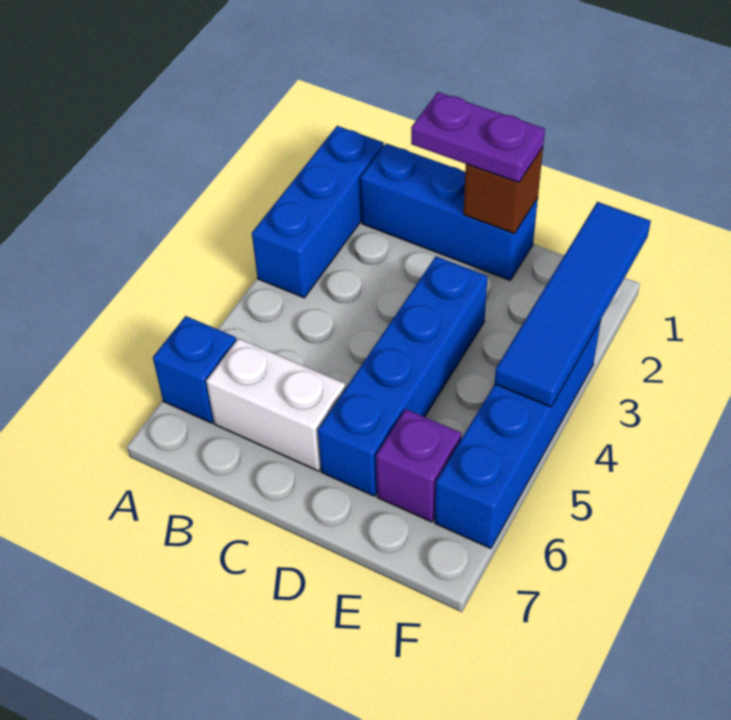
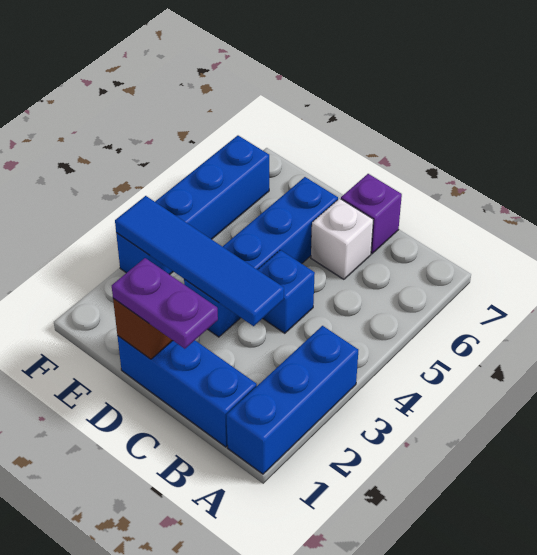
blue 1x1 brick [153,316,236,423] -> blue 1x1 brick moved to [258,250,315,333]
white 1x2 brick [206,338,346,471] -> white 1x1 brick [311,198,373,279]
purple 1x1 brick [376,409,462,522] -> purple 1x1 brick moved to [341,174,402,254]
blue 1x4 tile [495,202,651,407] -> blue 1x4 tile turned to [115,196,284,326]

